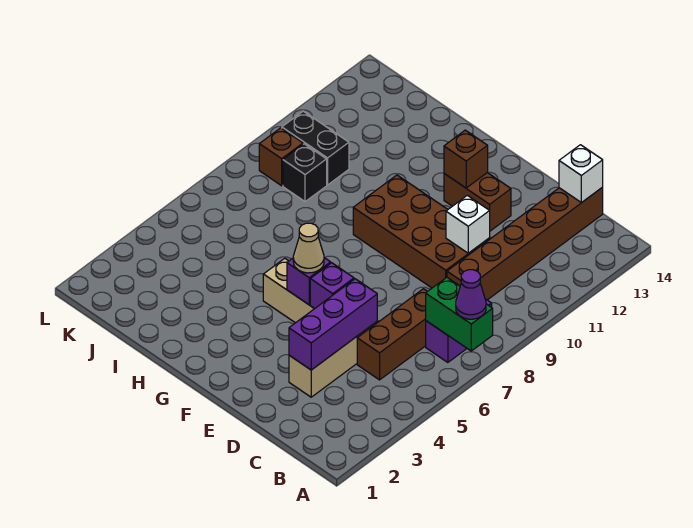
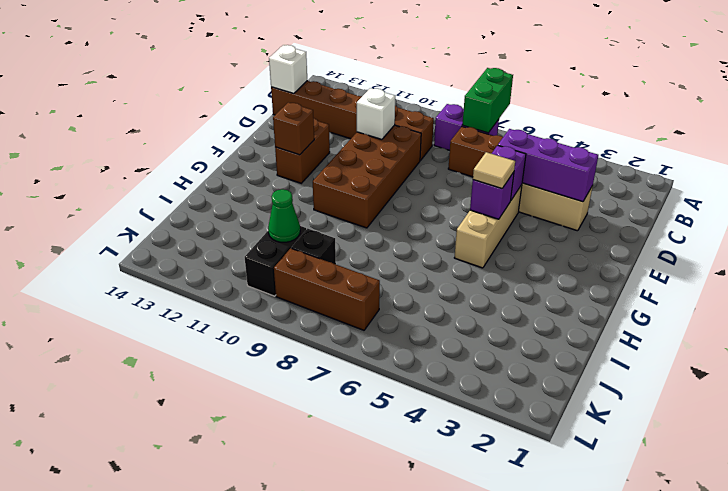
purple 1x1 cone [456,270,486,319] -> none
tan 1x1 cone [293,223,324,273] -> tan 1x1 tile [473,152,515,189]
none -> green 1x1 cone [268,189,300,242]
brown 1x1 brick [259,128,303,186] -> brown 1x3 brick [274,248,380,330]

